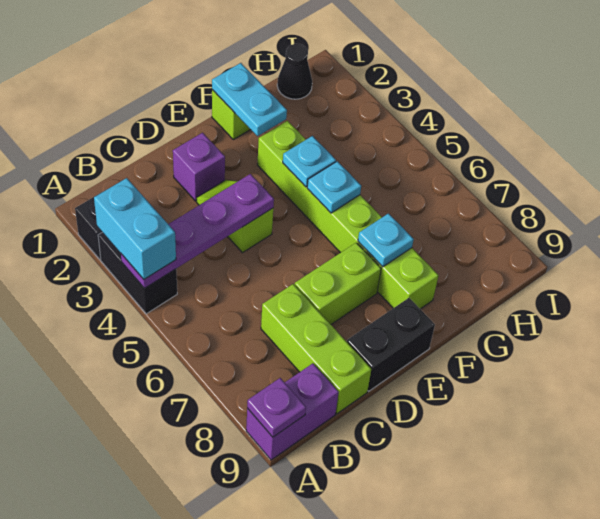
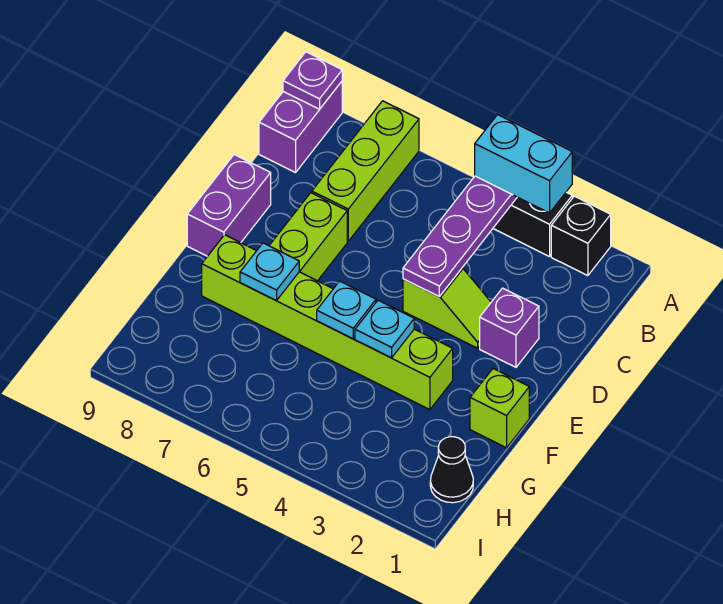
lime 1x3 brick [261,284,371,414] -> lime 1x3 brick turned to [312,101,419,241]
black 1x2 brick [347,298,435,391] -> purple 1x2 brick [187,155,271,256]
cyan 1x2 plate [212,63,287,136] -> none

